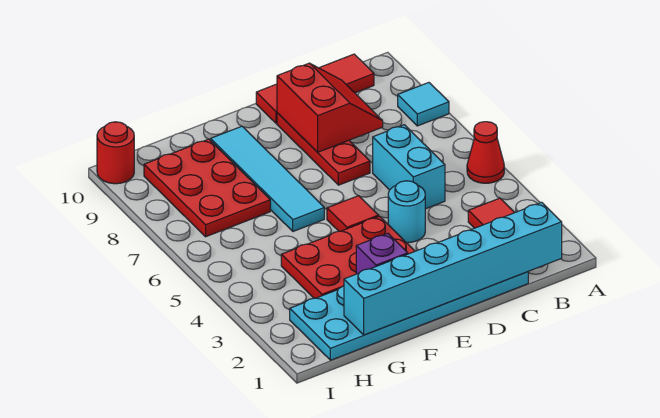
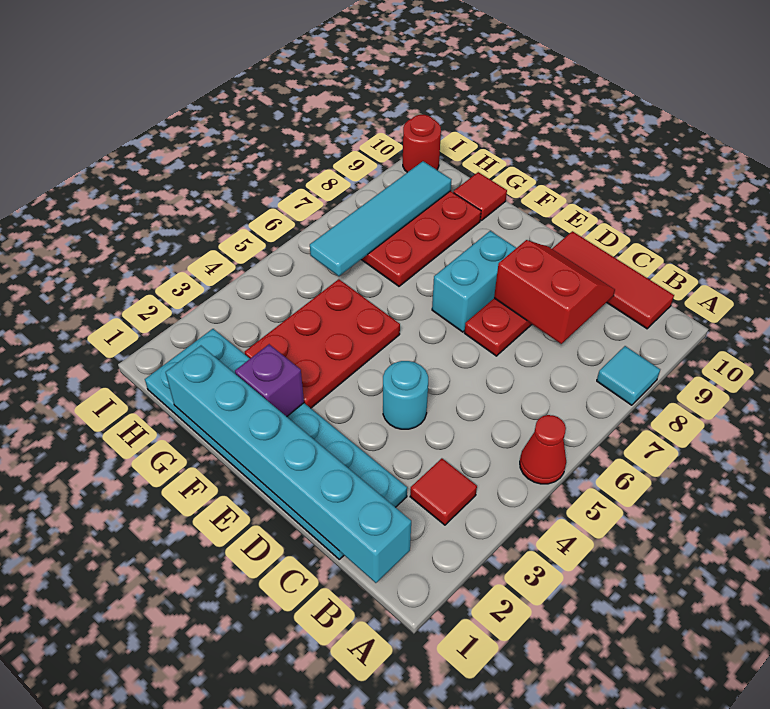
cyan 1x2 brick [373,125,445,209] -> cyan 1x2 brick moved to [432,231,516,332]
red 2x2 slope [277,63,383,152] -> red 2x2 slope turned to [494,240,615,344]
red 2x3 plate [281,216,415,298] -> red 2x3 plate turned to [245,279,400,408]
red 1x1 tile [327,196,379,231] -> red 1x1 tile moved to [453,172,507,220]
cyan 1x4 tile [211,126,324,231] -> cyan 1x4 tile moved to [310,161,451,276]

